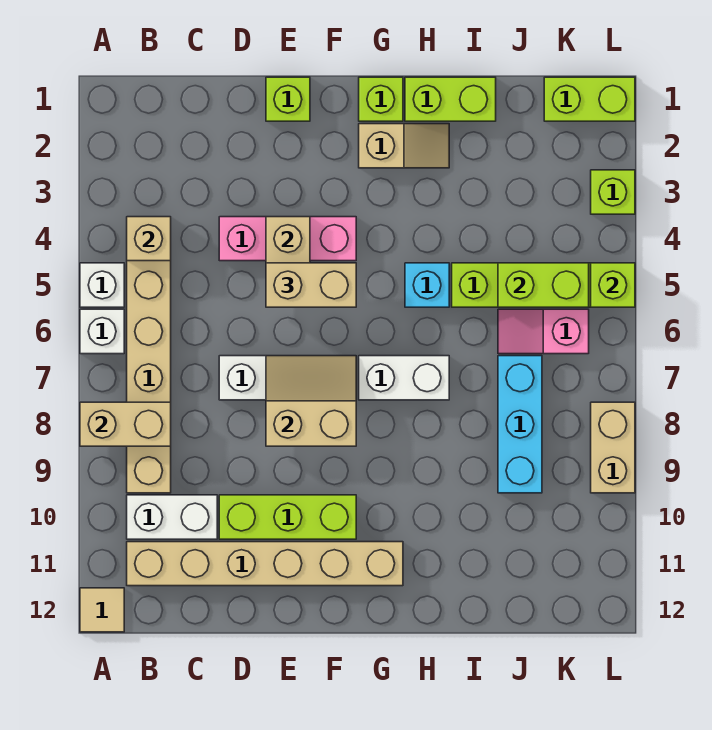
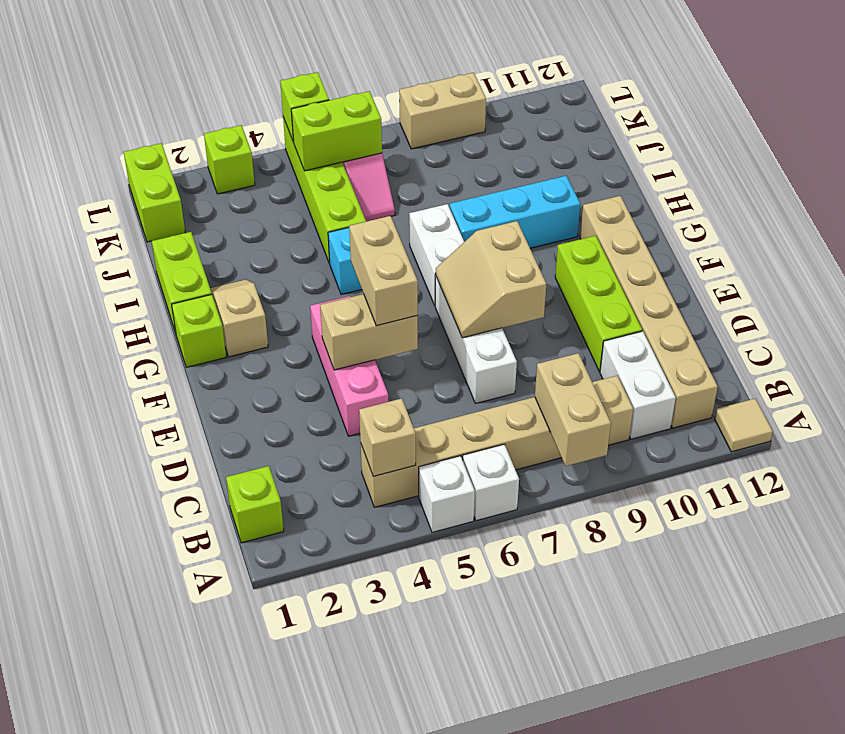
lime 1x1 brick [266,77,310,121] -> lime 1x1 brick moved to [226,466,284,543]
lime 1x2 brick [498,263,589,307] -> lime 1x2 brick turned to [291,91,382,171]
cyan 1x3 brick [498,356,542,493] -> cyan 1x3 brick moved to [450,176,580,248]

